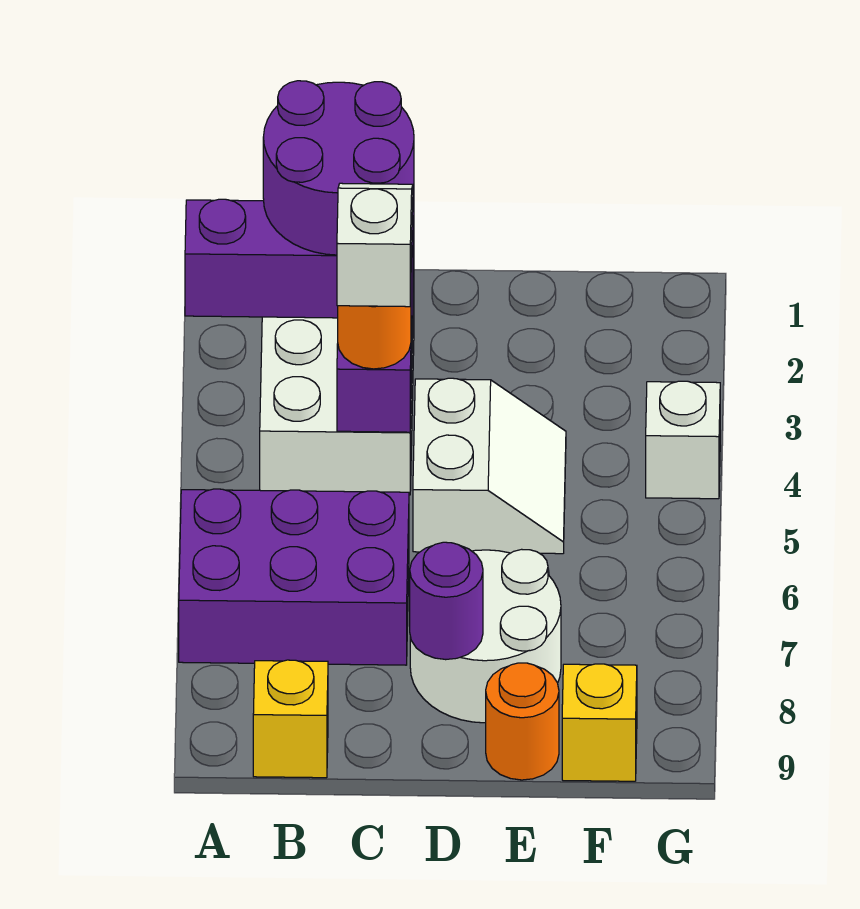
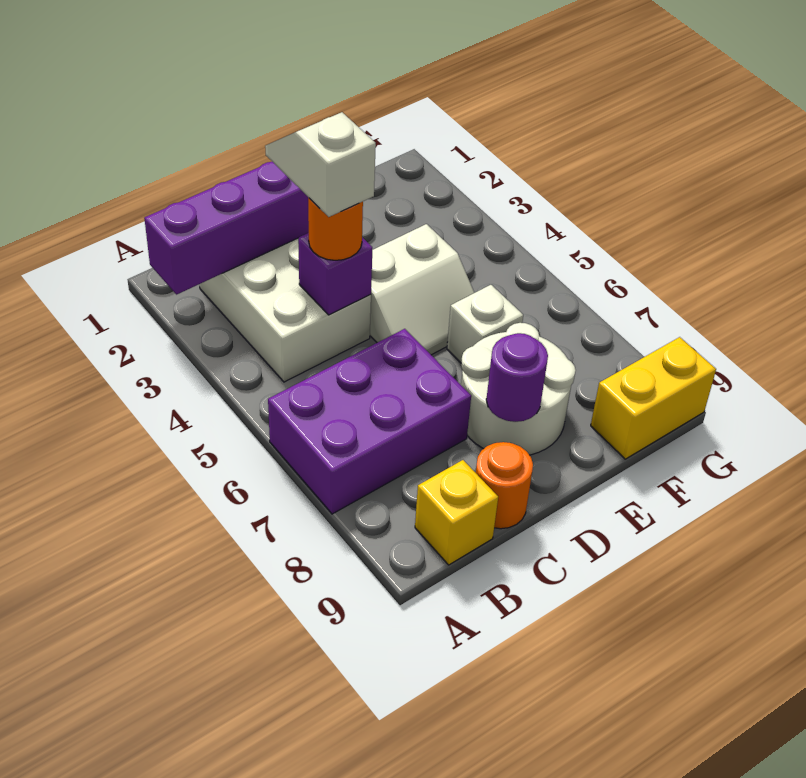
purple 2x2 round brick [263,81,414,255] -> none
white 2x2 slope [413,378,566,554] -> white 2x2 slope turned to [370,224,474,355]
orange 1x1 round brick [486,663,559,780] -> orange 1x1 round brick moved to [476,442,533,529]
yellow 1x1 brick [562,664,637,781] -> yellow 1x2 brick [591,337,716,459]
white 1x1 brick [646,381,720,499] -> white 1x1 brick moved to [447,285,523,363]

